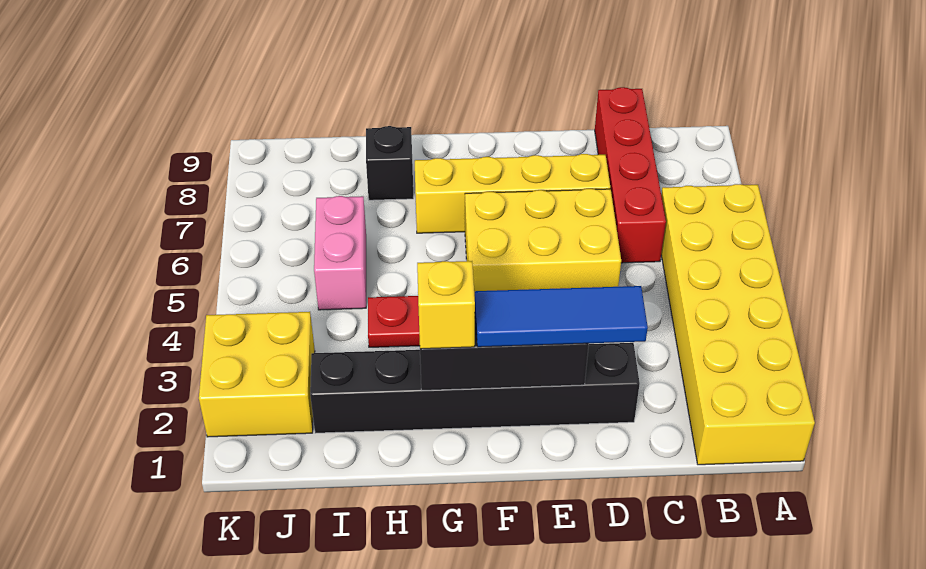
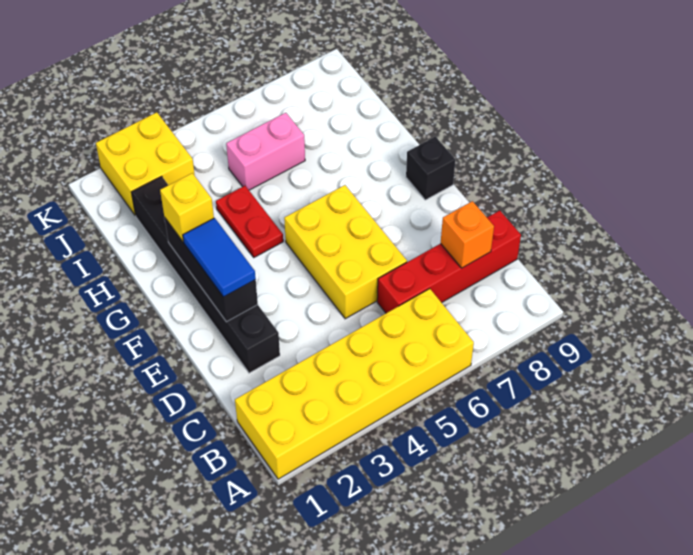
none -> orange 1x1 brick [441,201,494,268]
blue 1x3 tile [475,286,648,347] -> blue 1x2 tile [183,218,256,297]
yellow 1x4 brick [415,154,610,233] -> none
black 1x1 brick [366,126,414,200] -> black 1x1 brick moved to [406,137,455,200]

